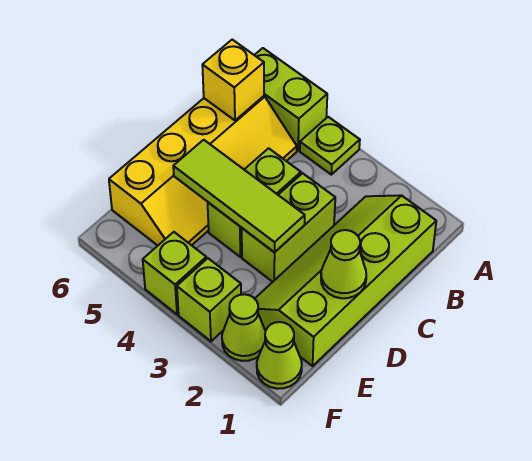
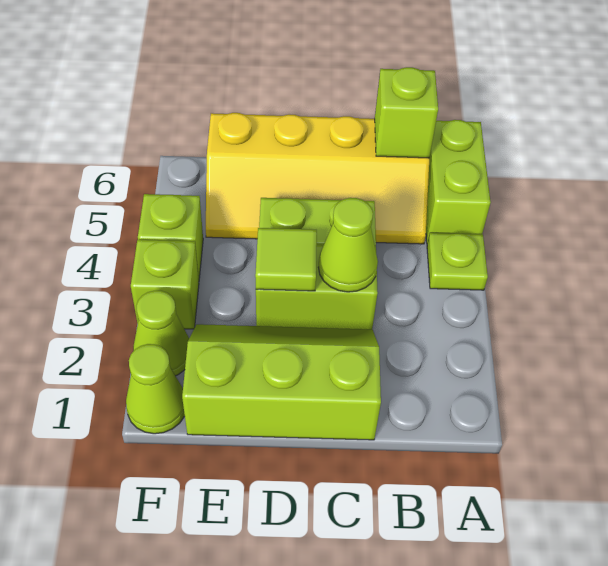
lime 2x4 slope [255,195,436,366] -> lime 2x3 slope [182,324,381,440]
yellow 1x1 brick [202,40,264,120] -> lime 1x1 brick [375,67,438,158]
lime 1x1 cone [321,230,366,298] -> lime 1x1 cone moved to [318,198,378,292]
lime 1x3 tile [173,140,305,253] -> lime 1x1 tile [255,228,317,291]

